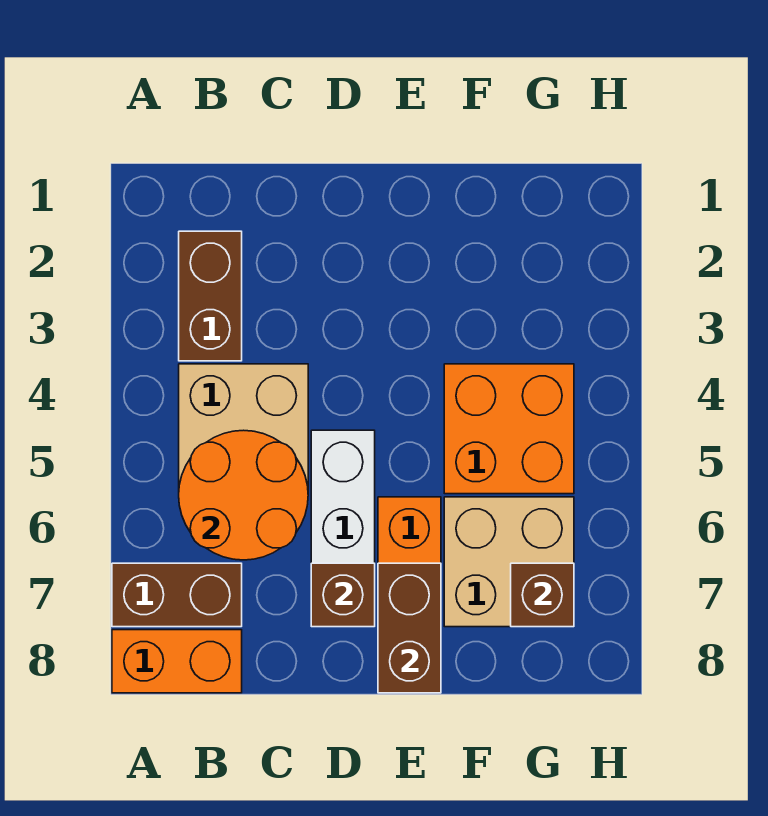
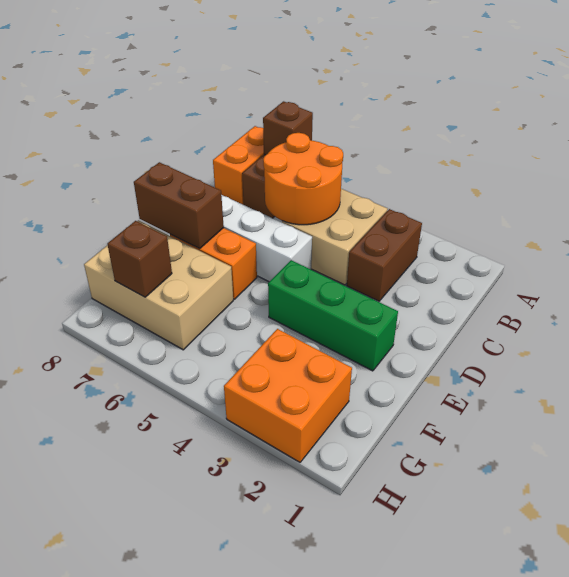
brown 1x2 brick [179,231,242,361] -> brown 1x2 brick turned to [347,209,422,301]
brown 1x1 brick [311,563,375,627] -> brown 1x1 brick moved to [263,101,313,155]
none -> green 1x3 brick [268,260,398,371]
orange 2x2 brick [444,364,574,494] -> orange 2x2 brick moved to [224,329,352,462]
tan 2x2 brick [444,497,574,627] -> tan 2x3 brick [84,220,233,350]

